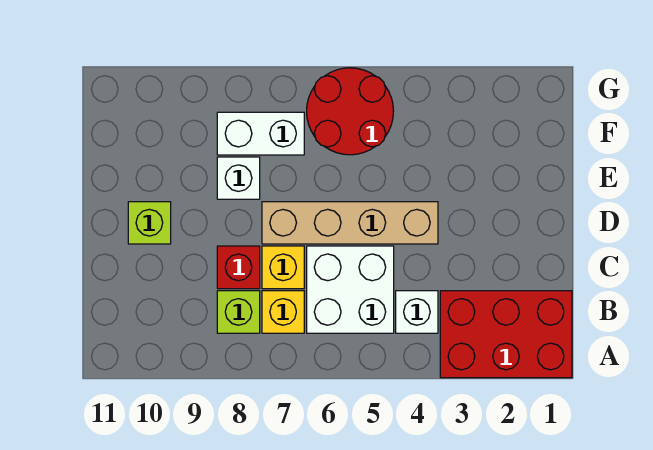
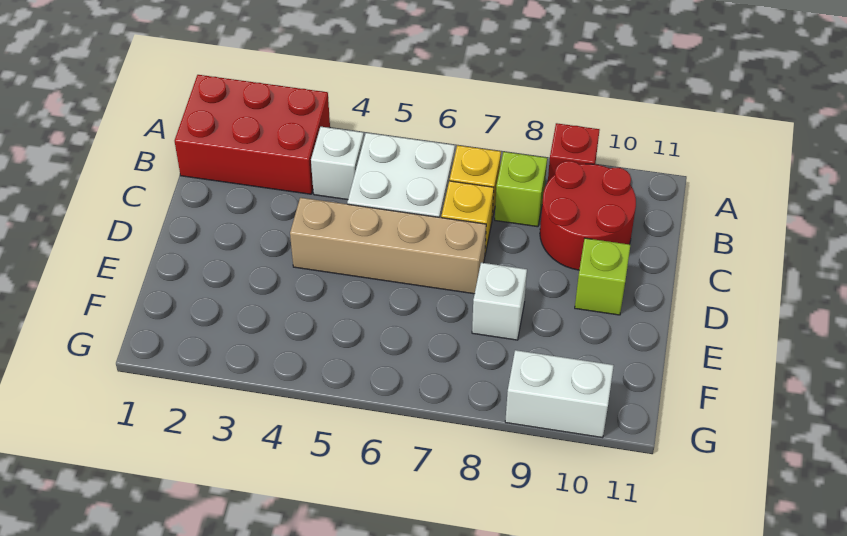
red 1x1 brick [217,246,260,289] -> red 1x1 brick moved to [548,123,600,181]
red 2x2 round brick [307,68,394,155] -> red 2x2 round brick moved to [540,161,636,270]
white 1x2 brick [217,112,304,155] -> white 1x2 brick moved to [505,350,614,438]

